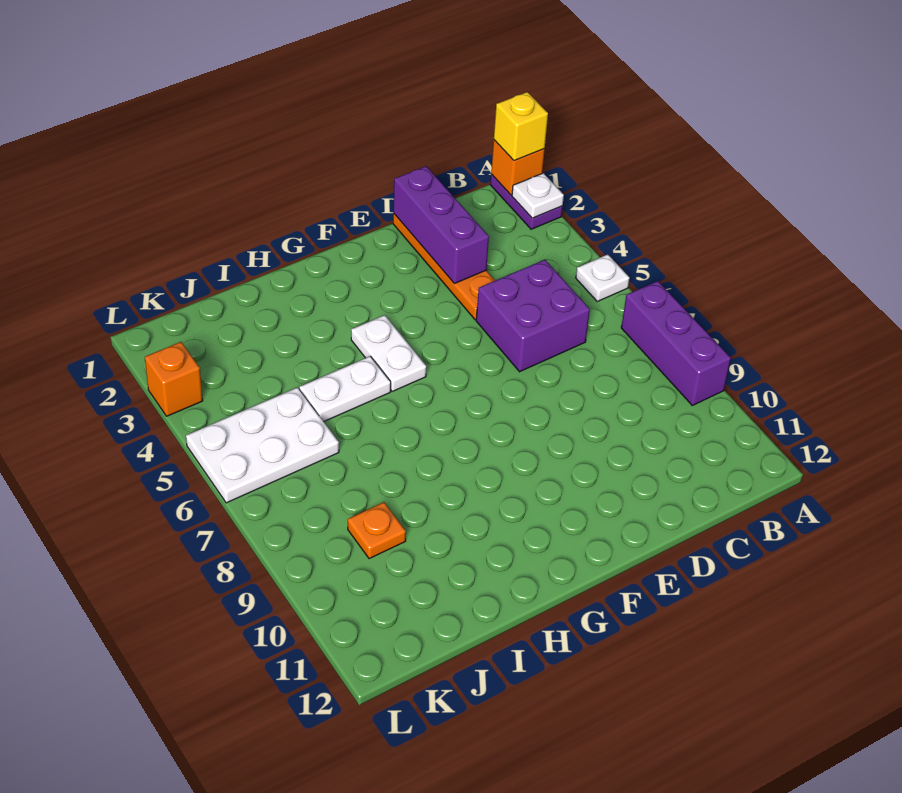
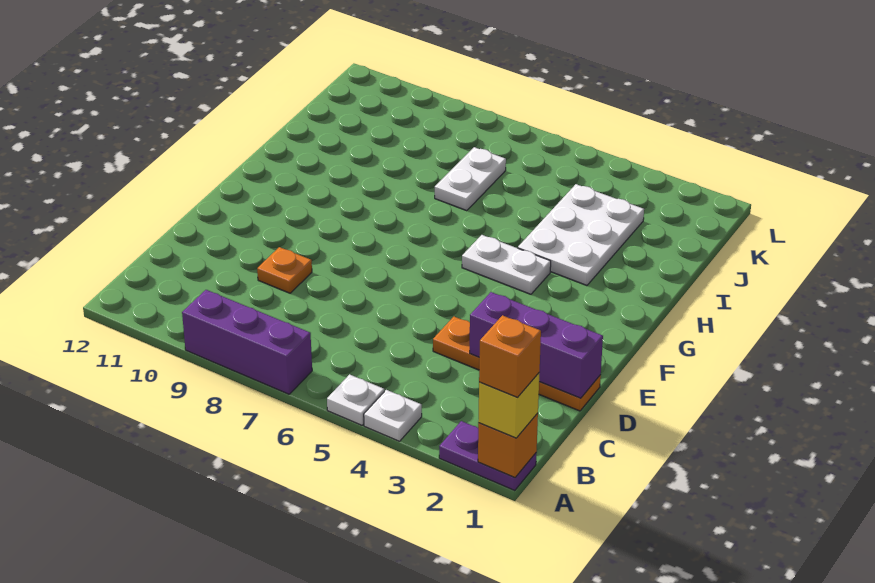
white 1x1 plate [512,173,564,218] -> white 1x1 plate moved to [364,390,422,441]
purple 2x2 brick [476,260,590,372] -> none
white 1x2 plate [299,356,391,422] -> white 1x2 plate moved to [435,147,506,211]
white 2x3 plate [186,388,339,503] -> white 2x3 plate moved to [518,184,644,285]
orange 1x1 plate [348,502,406,559] -> orange 1x1 plate moved to [257,247,312,293]
orange 1x1 brick [145,342,203,416] -> orange 1x1 brick moved to [479,315,541,397]

